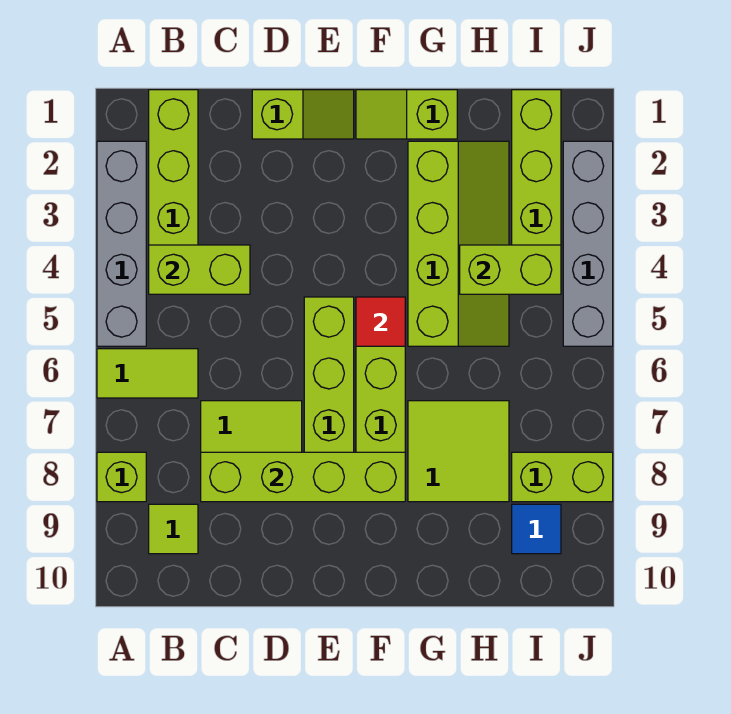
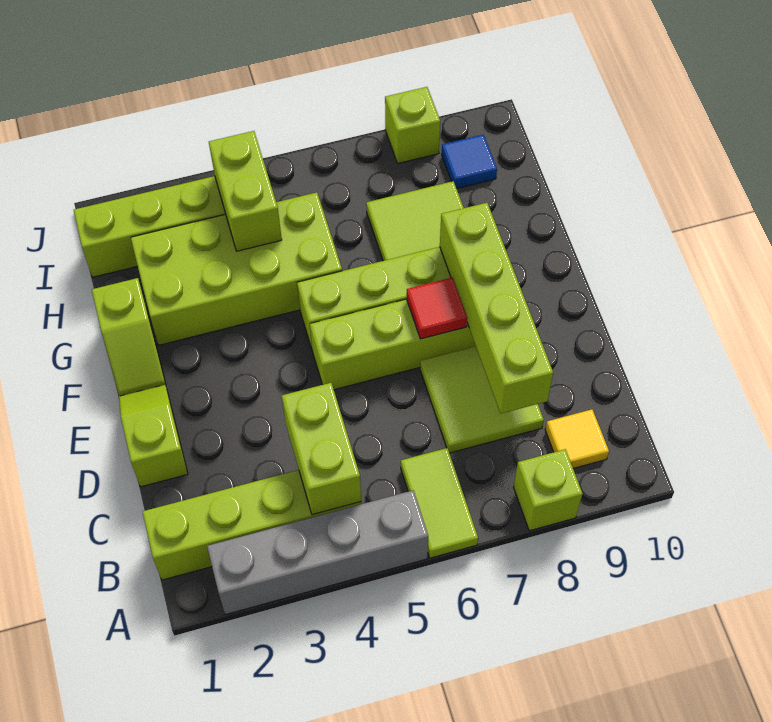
lime 1x1 tile [149,504,198,554] -> yellow 1x1 tile [545,409,609,468]
red 1x1 tile [356,297,405,346] -> red 1x1 tile moved to [407,278,467,339]
lime 2x4 slope [408,141,509,346] -> lime 2x4 brick [131,192,342,345]
lime 1x2 brick [512,452,613,502] -> lime 1x1 brick [385,87,440,163]
grey 1x4 brick [563,141,613,346] -> none

